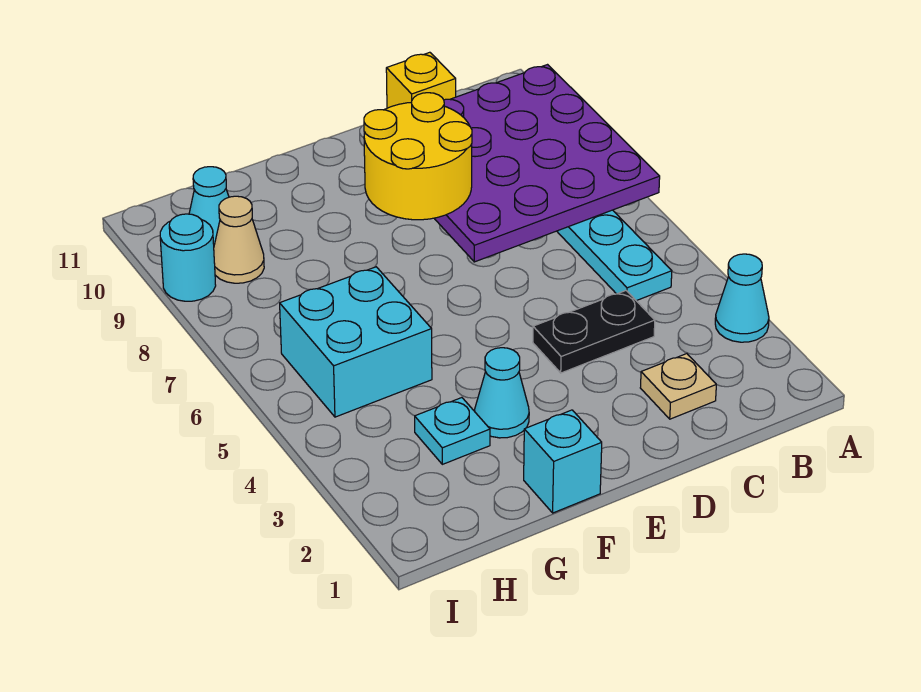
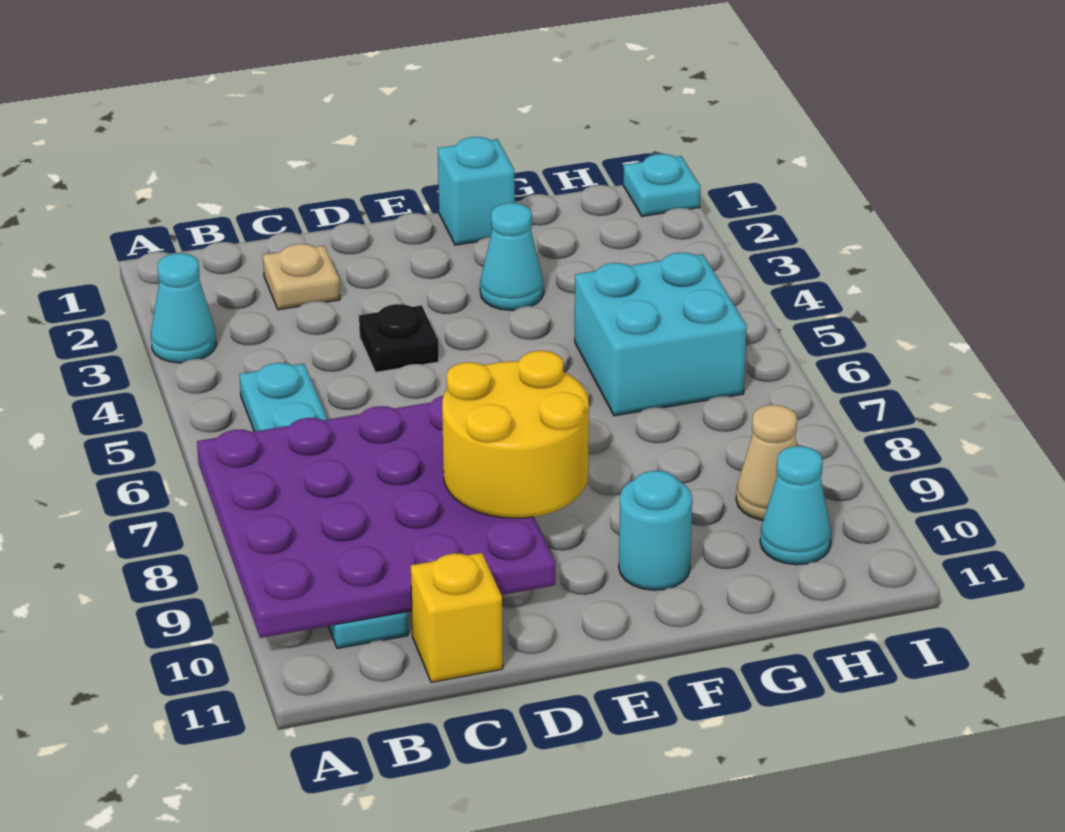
black 1x2 plate [533,291,655,373] -> black 1x1 plate [359,304,439,372]
cyan 1x1 plate [415,398,490,464] -> cyan 1x1 plate moved to [623,154,701,216]
cyan 1x1 round brick [160,214,216,301] -> cyan 1x1 round brick moved to [619,471,692,590]

